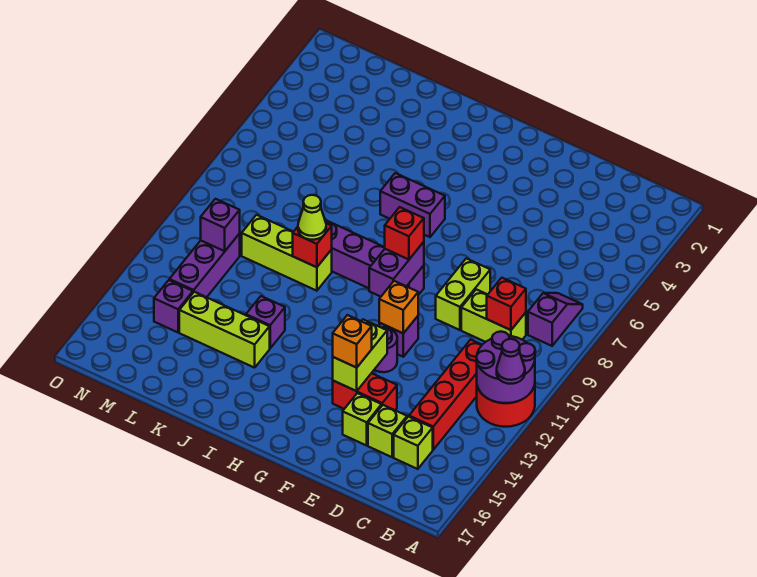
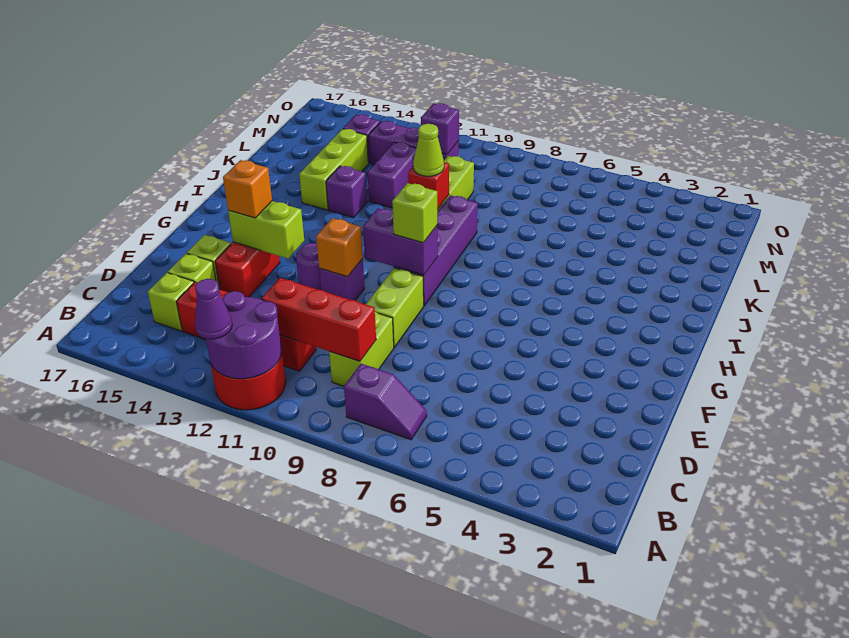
red 1x1 brick [487,278,526,330] -> red 1x3 brick [262,278,376,361]
lime 1x2 brick [436,258,490,330] -> lime 1x2 brick turned to [366,268,424,347]
red 1x1 brick [385,207,424,260] -> lime 1x1 brick [392,183,437,243]
purple 1x2 brick [380,173,445,237] -> purple 1x2 brick moved to [368,142,416,208]

